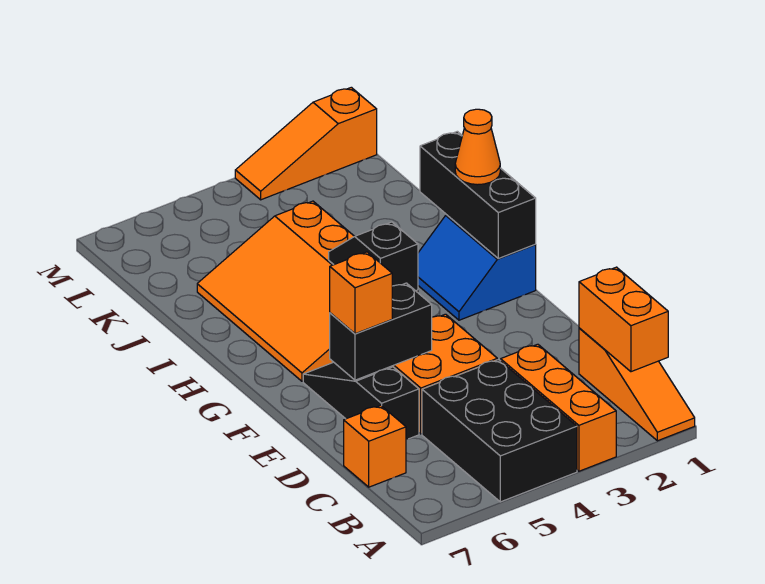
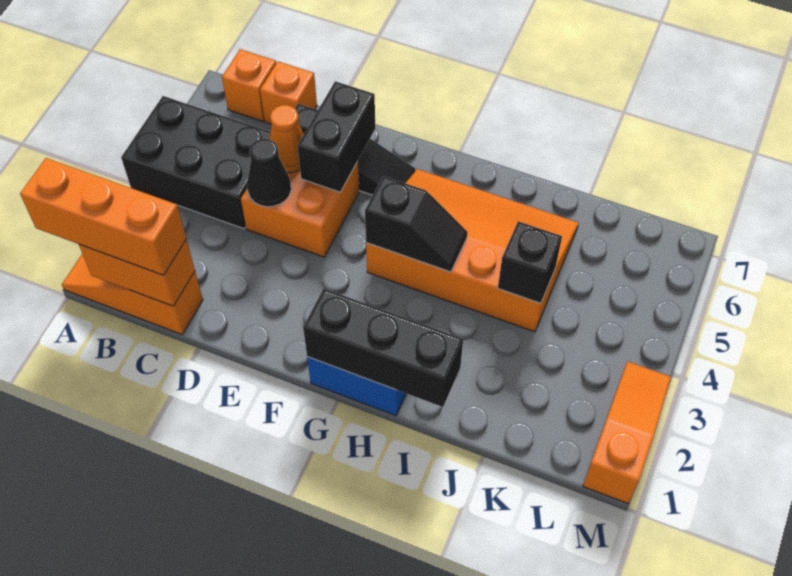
orange 1x3 brick [501,344,616,471] -> orange 1x3 brick moved to [20,158,186,275]
none -> black 1x1 cone [247,139,291,207]
orange 1x1 brick [330,252,392,334] -> orange 1x1 brick moved to [222,49,276,121]
orange 1x1 cone [455,109,500,185] -> orange 1x1 cone moved to [269,105,304,173]
none -> black 1x1 brick [498,221,562,303]

